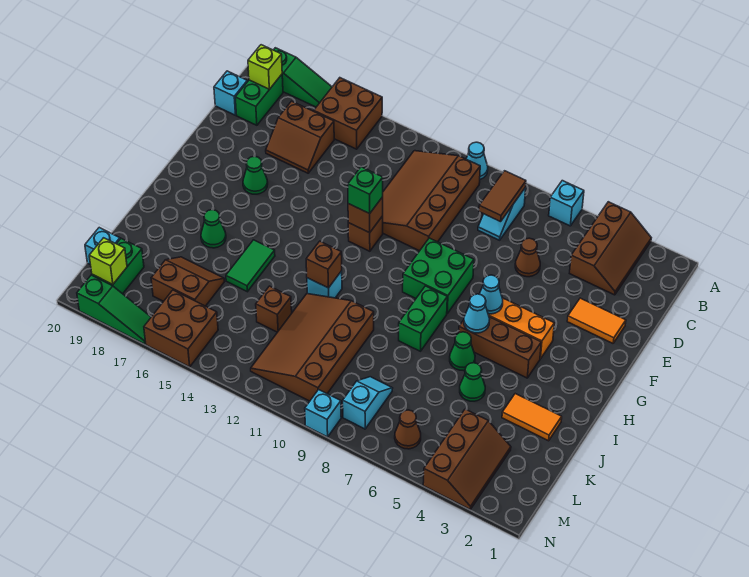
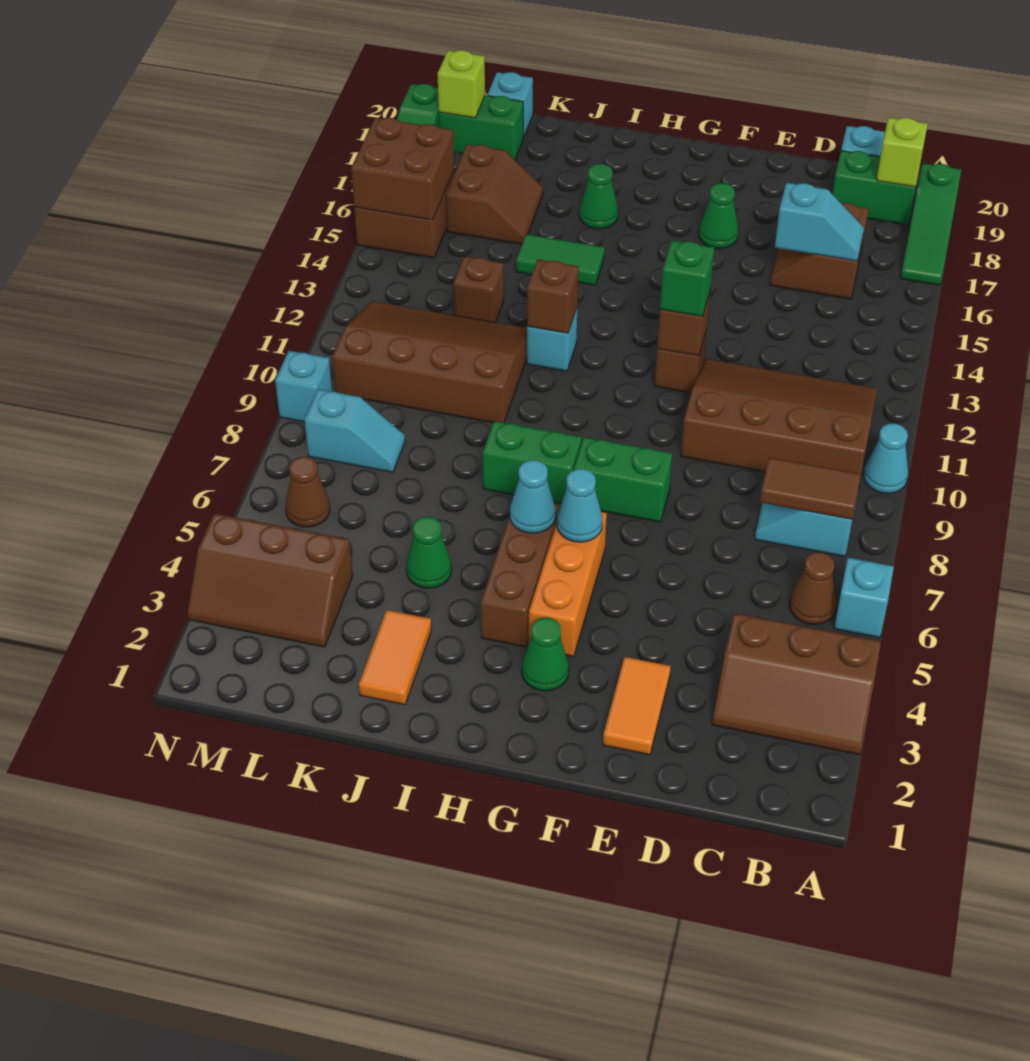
brown 2x2 brick [314,78,382,149] -> brown 2x2 brick moved to [351,118,454,220]
none -> cyan 1x2 slope [775,183,864,261]
brown 1x1 cone [515,238,540,277] -> brown 1x1 cone moved to [790,553,836,625]
green 2x2 brick [403,238,474,313] -> green 1x2 brick [574,437,672,522]
green 1x1 cone [450,332,475,370] -> green 1x1 cone moved to [522,618,569,691]

